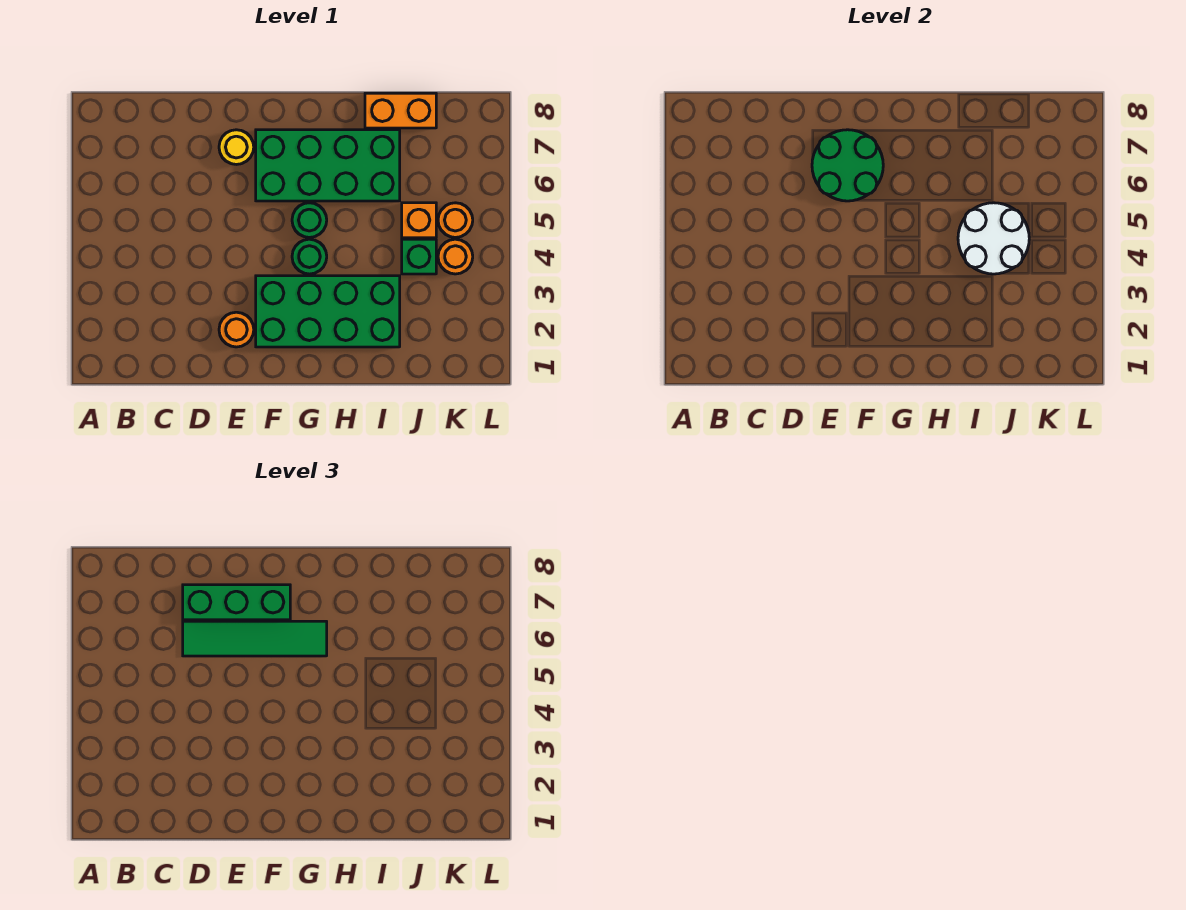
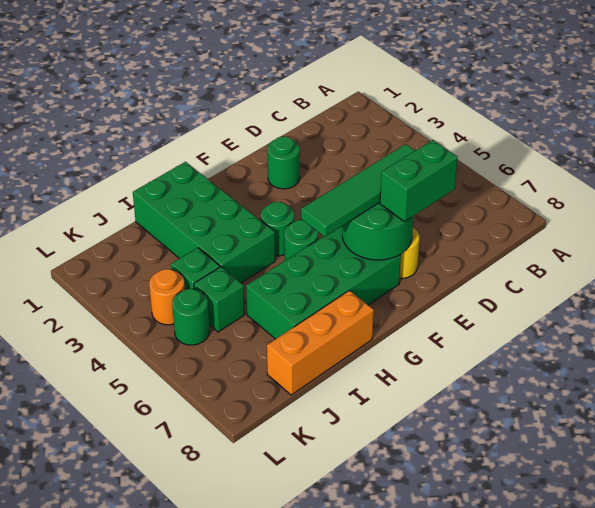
green 1x3 brick [183,585,290,620] -> green 1x2 brick [380,140,458,222]
orange 1x1 round brick [219,312,254,347] -> green 1x1 round brick [268,136,300,189]
green 2x4 brick [256,276,400,347] -> green 2x4 brick turned to [133,162,275,283]
white 2x2 round brick [958,203,1029,274] -> none
orange 1x2 brick [365,93,436,128] -> orange 1x3 brick [267,291,374,395]
orange 1x1 brick [402,203,436,238] -> green 1x1 brick [194,267,245,332]
orange 1x1 round brick [438,203,473,238] -> green 1x1 round brick [172,289,210,345]

